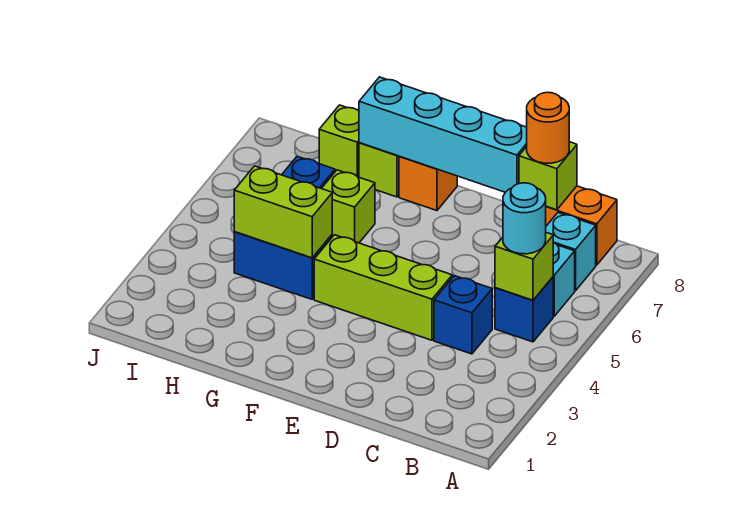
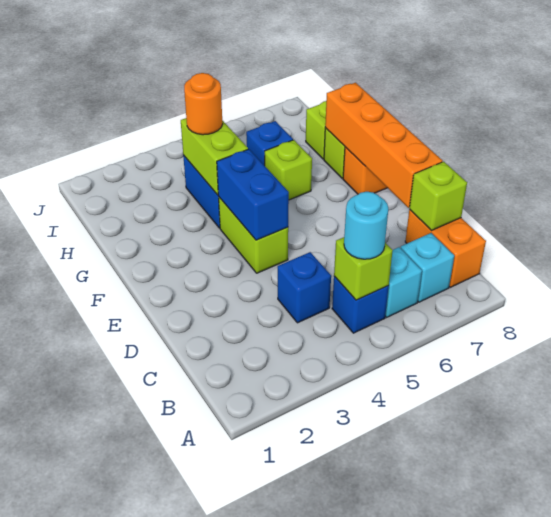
orange 1x1 round brick [527,92,569,163] -> orange 1x1 round brick moved to [184,73,222,135]
lime 1x3 brick [314,235,452,340] -> lime 1x2 brick [219,197,288,273]
cyan 1x4 brick [359,77,527,192] -> orange 1x4 brick [325,83,443,208]
none -> blue 1x2 brick [217,149,289,240]

